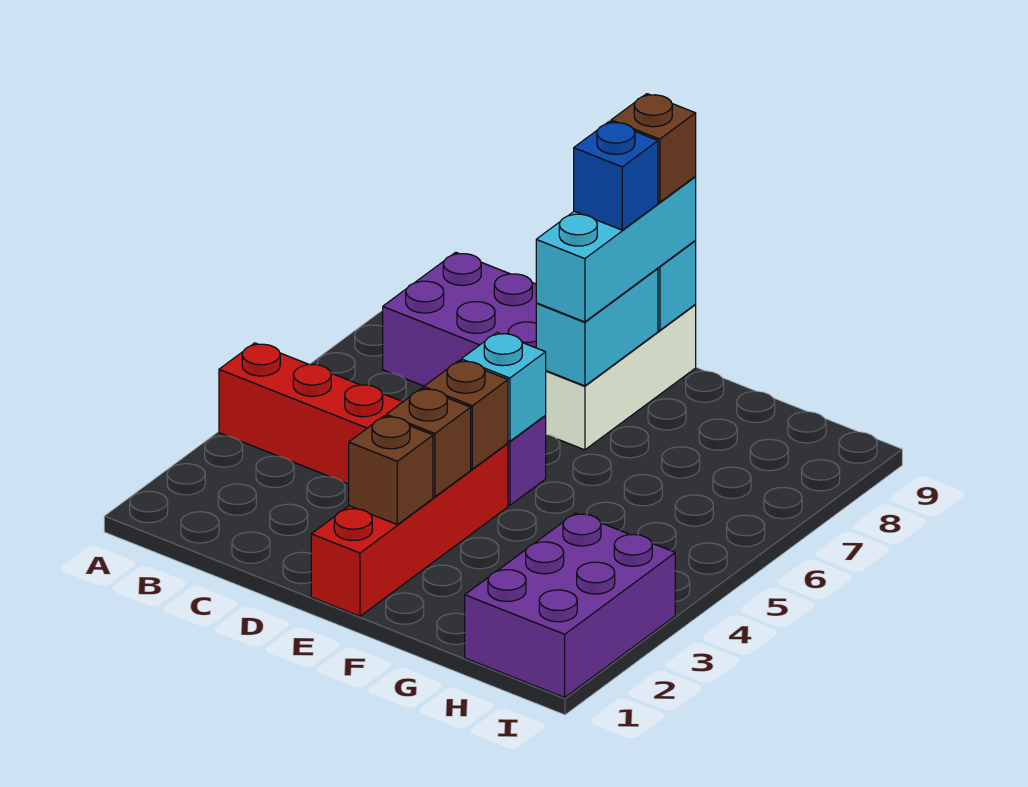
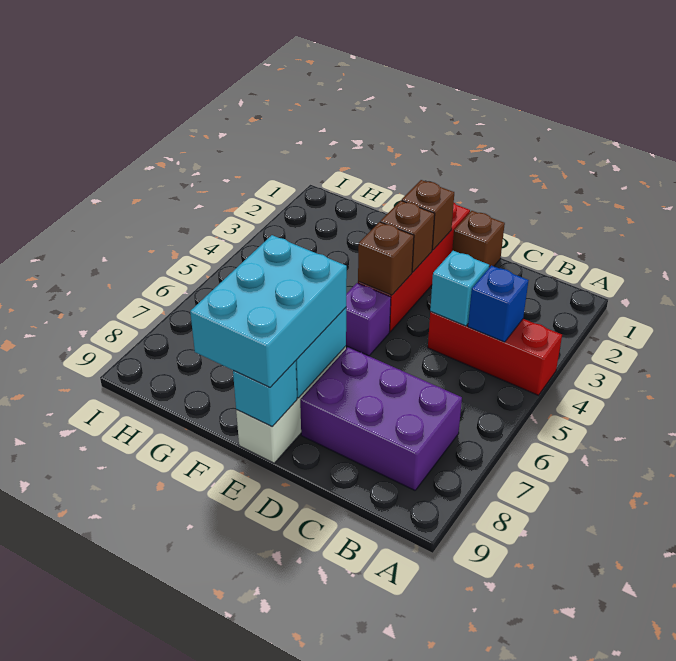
cyan 1x1 brick [461,333,546,441] -> cyan 1x1 brick moved to [430,251,489,326]
cyan 1x3 brick [536,177,696,322] -> cyan 2x3 brick [190,235,347,387]
blue 1x1 brick [574,121,658,230] -> blue 1x1 brick moved to [468,265,529,342]
brown 1x1 brick [611,94,696,202] -> brown 1x1 brick moved to [452,211,505,267]
purple 2x3 brick [465,513,675,698] -> none

